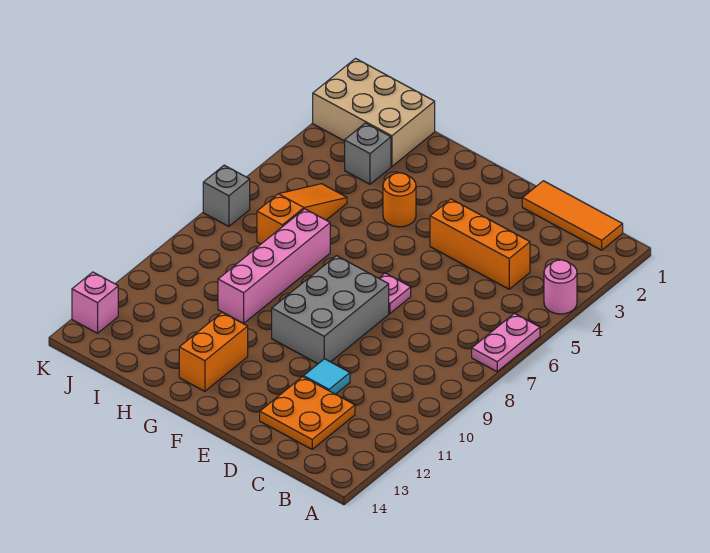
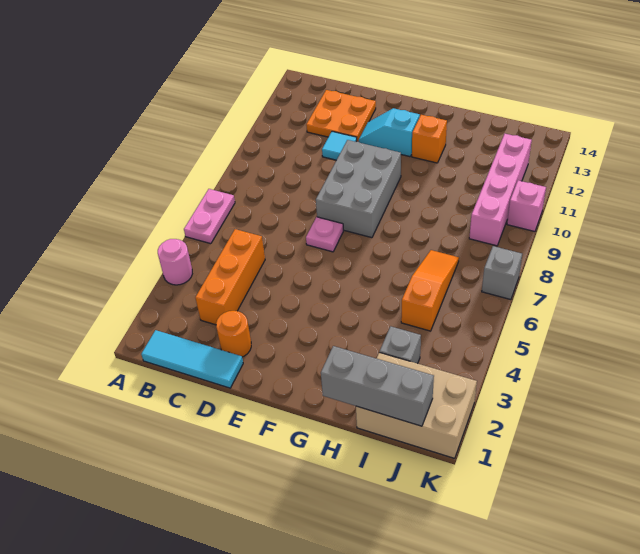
orange 1x3 tile [522,181,623,250] -> cyan 1x3 tile [141,330,243,388]
orange 1x3 brick [430,199,530,289] -> orange 1x3 brick turned to [195,229,265,325]
none -> cyan 1x2 slope [359,108,420,157]
orange 1x1 round brick [383,173,416,227] -> orange 1x1 round brick moved to [216,311,251,357]
orange 1x2 brick [179,312,248,391] -> orange 1x1 brick [412,115,447,163]
none -> grey 1x3 brick [321,346,434,426]
pink 1x4 brick [218,209,330,324] -> pink 1x4 brick moved to [469,134,532,246]
orange 1x3 slope [257,184,347,244] -> orange 1x3 slope turned to [401,250,459,331]
pink 1x1 brick [72,272,118,333] -> pink 1x1 brick moved to [507,180,546,232]

